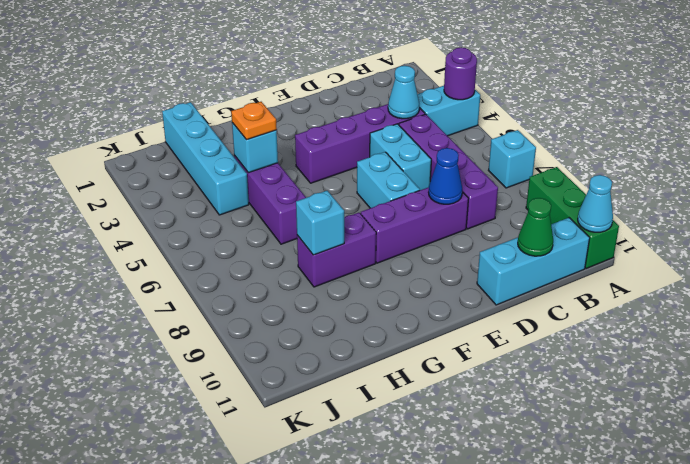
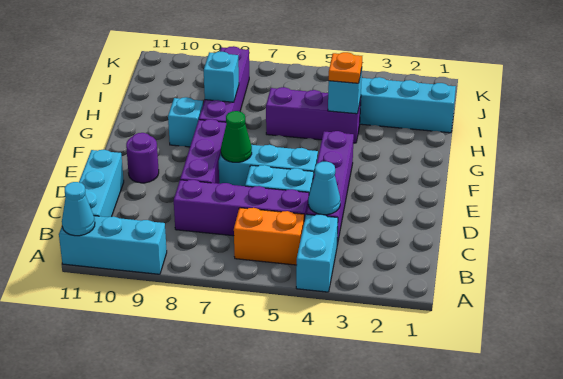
purple 1x1 round brick [444,47,477,100] -> purple 1x1 round brick moved to [126,133,159,183]
cyan 1x1 brick [488,130,536,188] -> cyan 1x1 brick moved to [168,97,203,147]
green 1x3 brick [526,167,619,269] -> cyan 1x3 brick [59,216,167,274]
none -> orange 1x2 brick [234,208,304,265]
green 1x1 cone [518,198,553,256] -> green 1x1 cone moved to [221,111,252,162]
blue 1x1 cone [429,148,462,204] -> none
cyan 1x2 brick [357,152,420,208] -> cyan 1x3 brick [219,145,318,186]
purple 1x2 brick [297,213,376,287] -> purple 1x4 brick [199,46,249,122]

